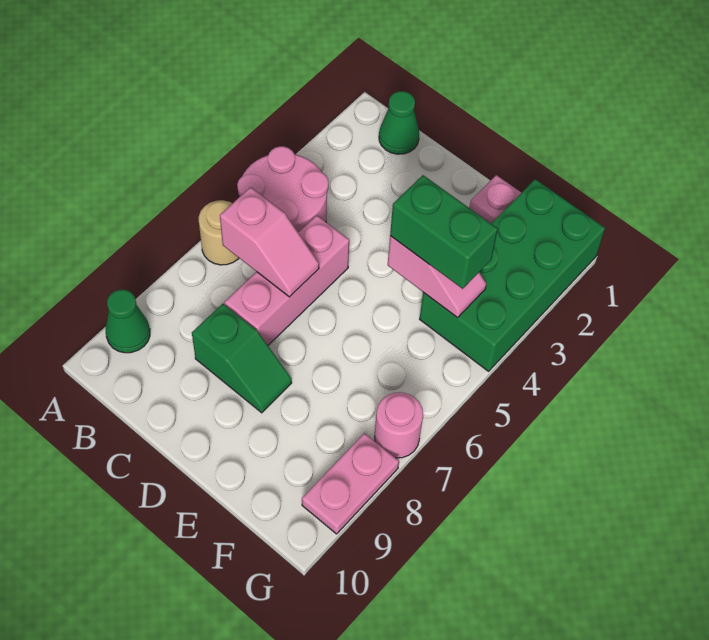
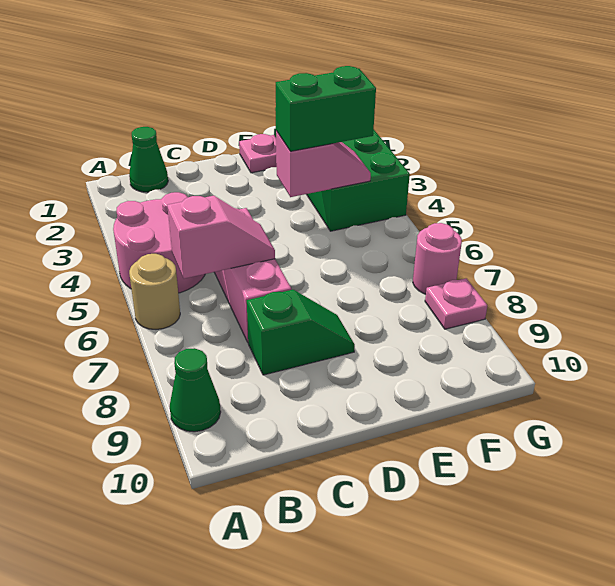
pink 1x2 plate [302,433,399,534] -> pink 1x1 plate [425,278,487,329]

